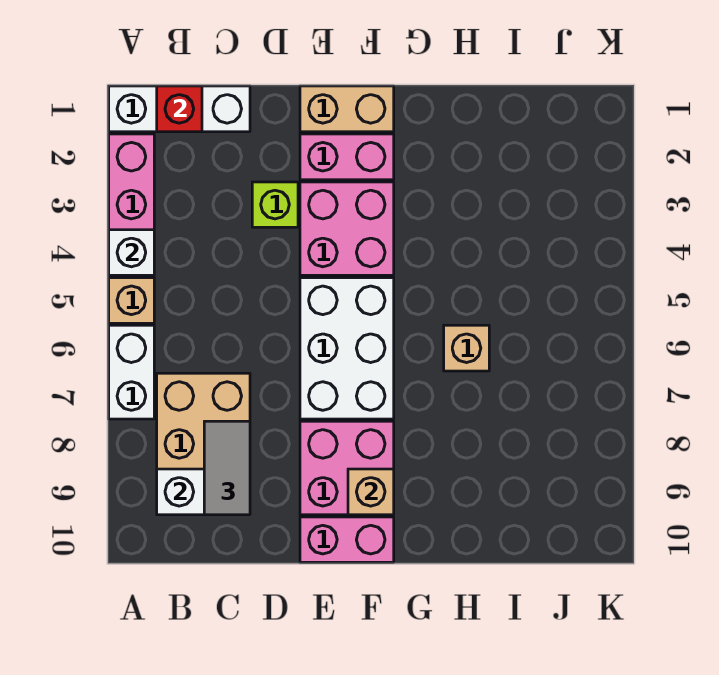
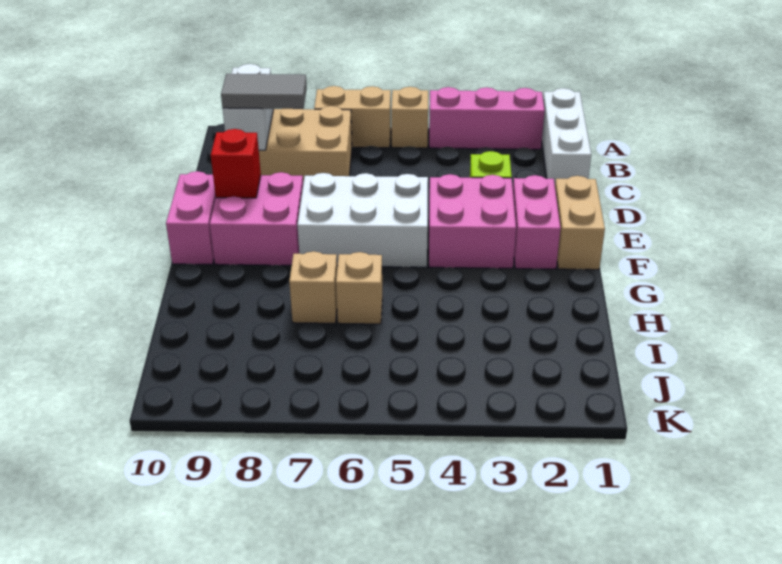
white 1x1 brick [109,230,154,275] -> none
white 1x2 brick [109,325,154,419] -> tan 1x2 brick [314,86,391,148]
red 1x1 brick [157,86,202,132] -> red 1x1 brick moved to [211,129,261,198]
tan 1x1 brick [348,469,394,515] -> tan 1x1 brick moved to [289,251,337,323]

